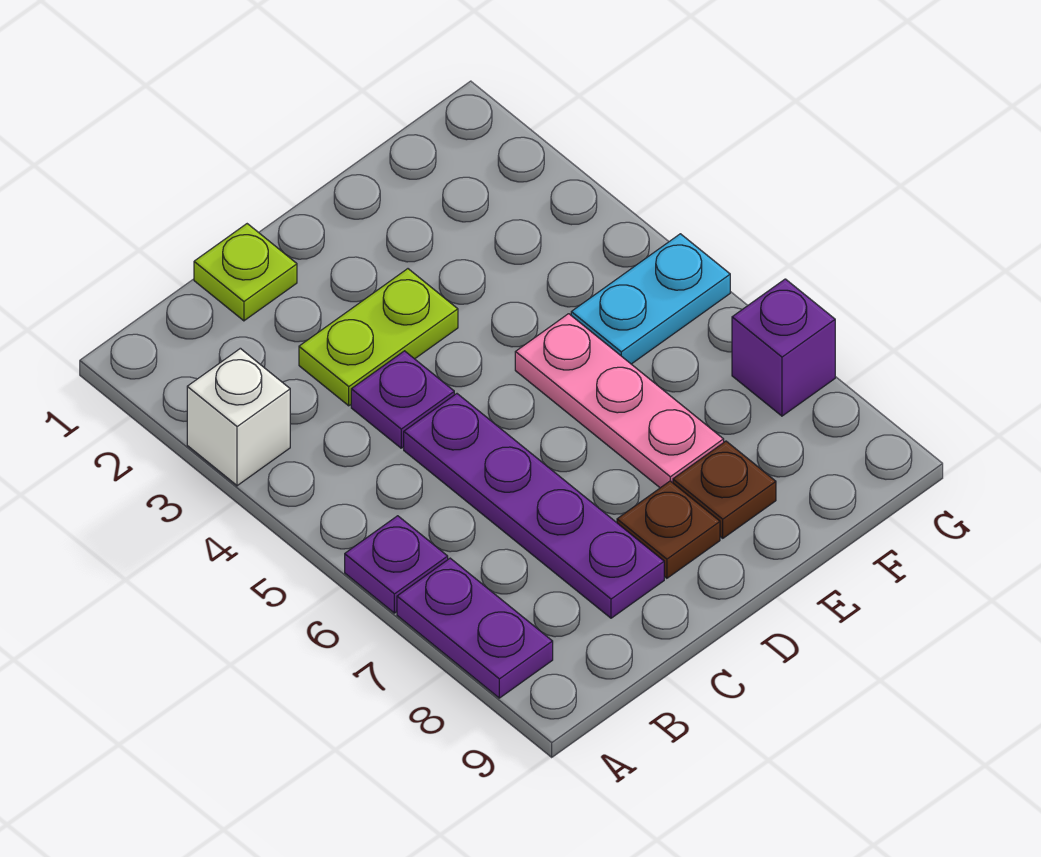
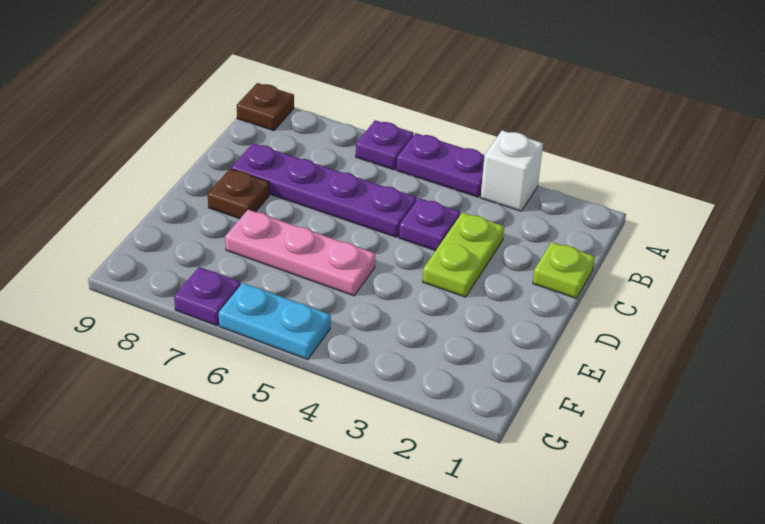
purple 1x2 plate [397,558,553,698] -> purple 1x2 plate moved to [397,133,485,197]
brown 1x1 plate [673,441,776,538] -> brown 1x1 plate moved to [237,83,294,131]
cyan 1x2 plate [571,234,730,364] -> cyan 1x2 plate turned to [219,283,331,360]
purple 1x1 brick [732,279,835,416] -> purple 1x1 plate [174,267,241,326]

